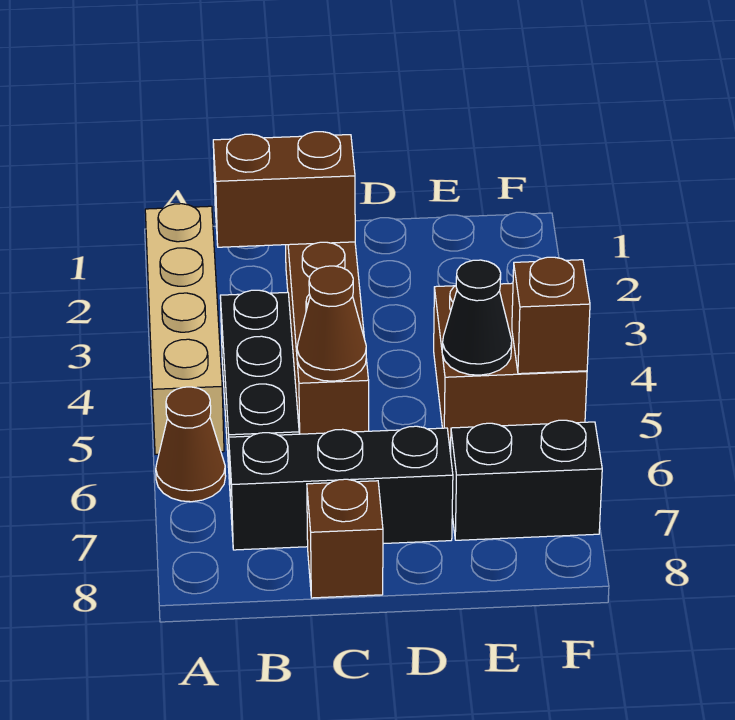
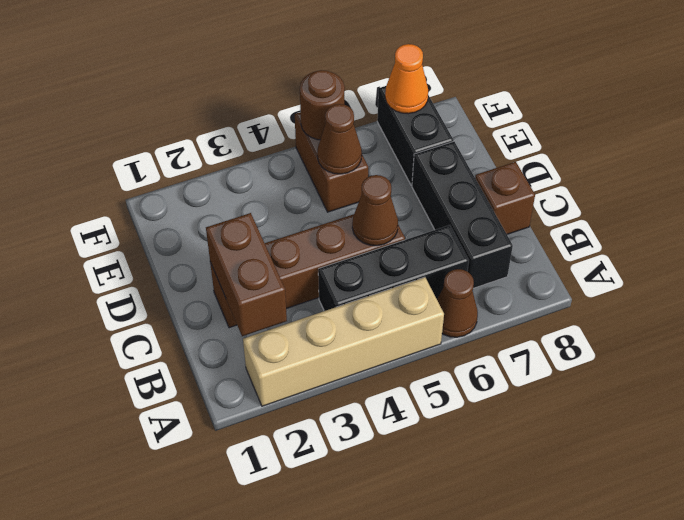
brown 2x2 brick [434,283,587,442] -> brown 1x2 brick [295,112,368,212]
black 1x1 cone [442,260,512,375] -> brown 1x1 cone [317,104,362,174]
brown 1x1 brick [512,257,590,374] -> brown 1x1 round brick [300,70,345,140]
none -> orange 1x1 cone [385,44,428,114]

